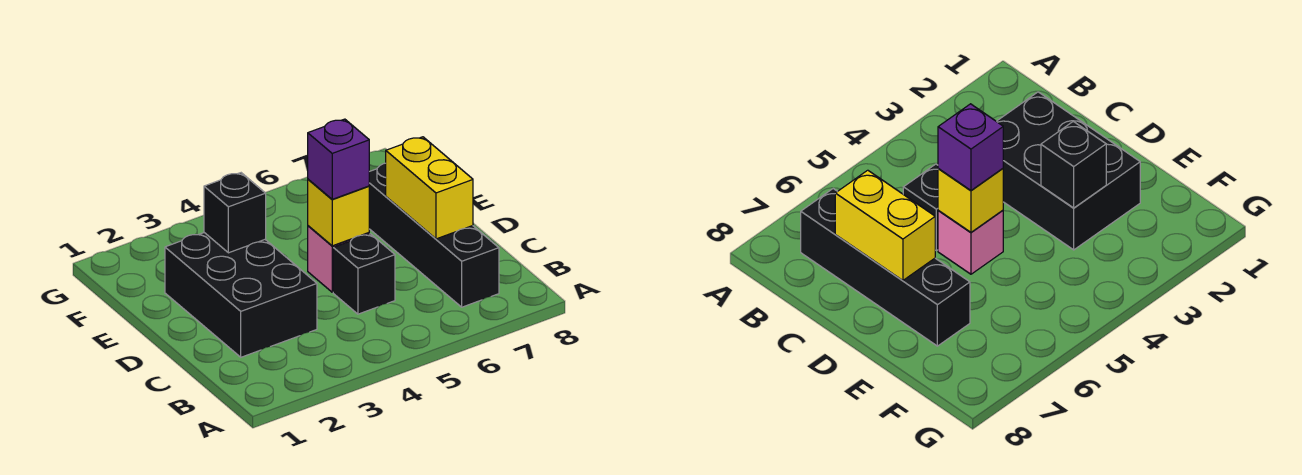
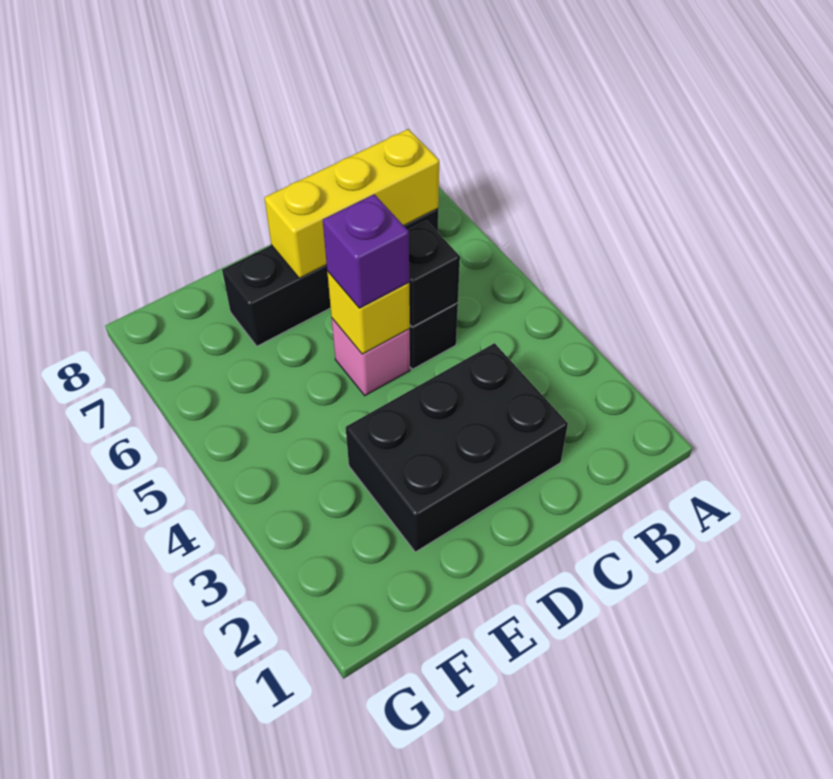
yellow 1x2 brick [386,137,473,239] -> yellow 1x3 brick [265,129,439,278]
black 1x1 brick [204,173,266,253] -> black 1x1 brick moved to [408,221,460,327]

